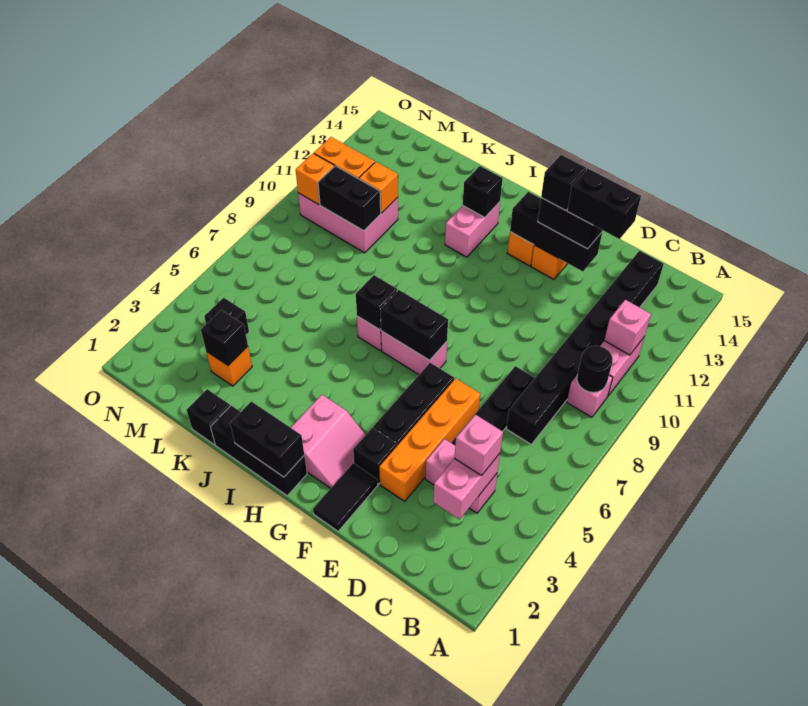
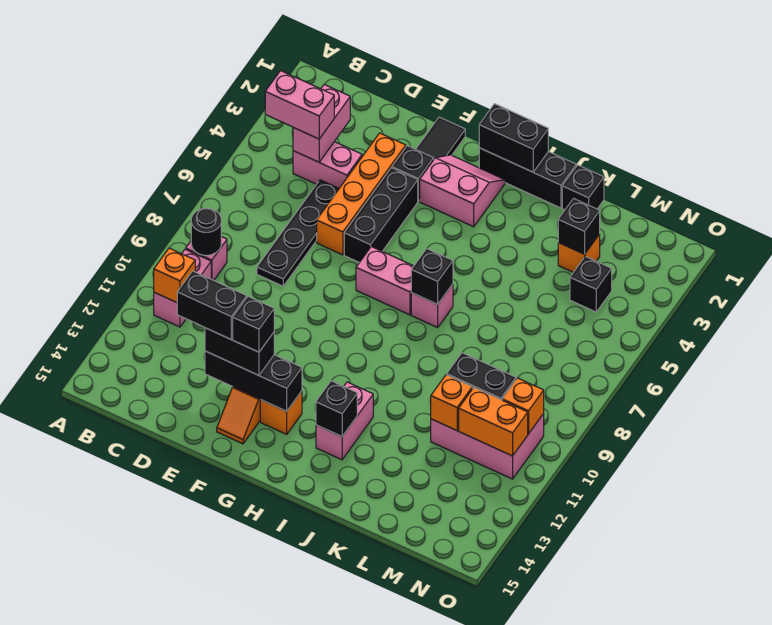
pink 1x1 brick [604,300,651,355] -> orange 1x1 brick [154,248,195,303]
pink 1x1 brick [455,415,503,476] -> pink 1x2 brick [265,71,334,139]
black 1x8 brick [506,251,664,444] -> none
pink 2x2 slope [291,395,366,488] -> pink 2x2 slope turned to [420,155,505,227]
black 1x2 brick [381,290,448,360] -> none

